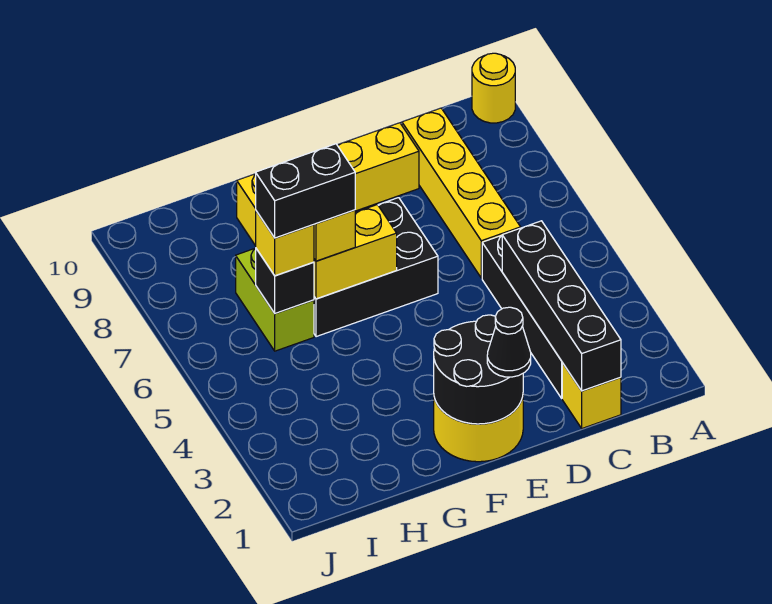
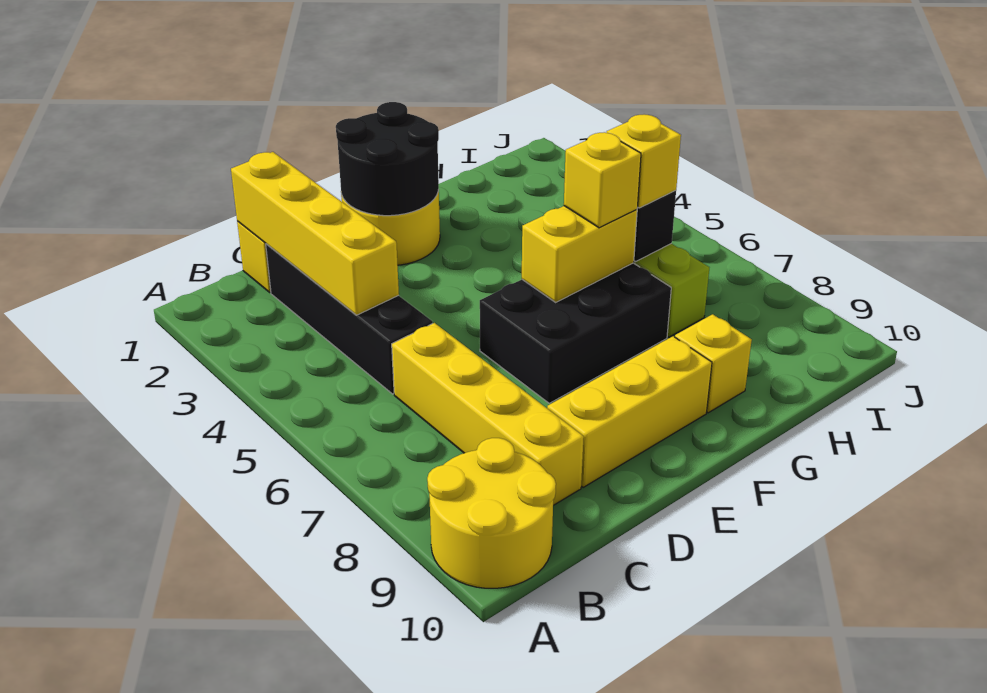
yellow 1x1 round brick [472,53,515,123] -> yellow 2x2 round brick [427,438,556,588]
black 1x4 brick [502,221,621,391] -> yellow 1x4 brick [231,152,399,315]
black 1x1 cone [487,307,531,377] -> none
black 1x2 brick [256,144,355,238] -> none

